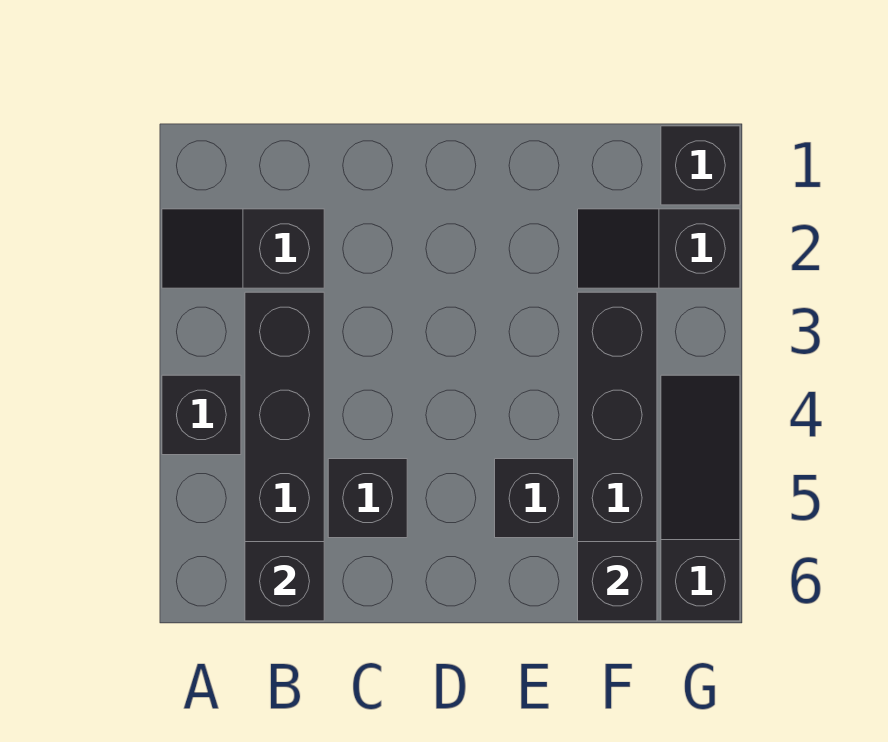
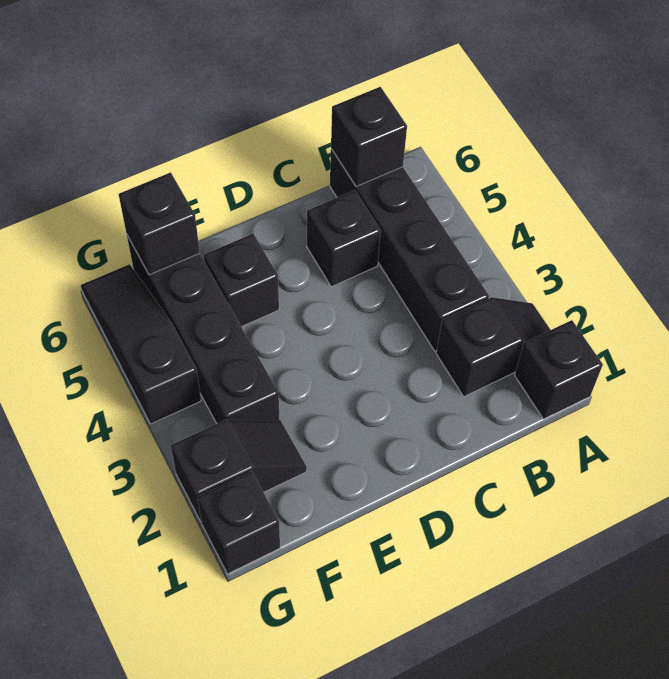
black 1x1 brick [162,375,241,455] -> black 1x1 brick moved to [515,320,603,419]
black 1x3 slope [661,375,740,621] -> black 1x3 slope turned to [81,264,201,424]

